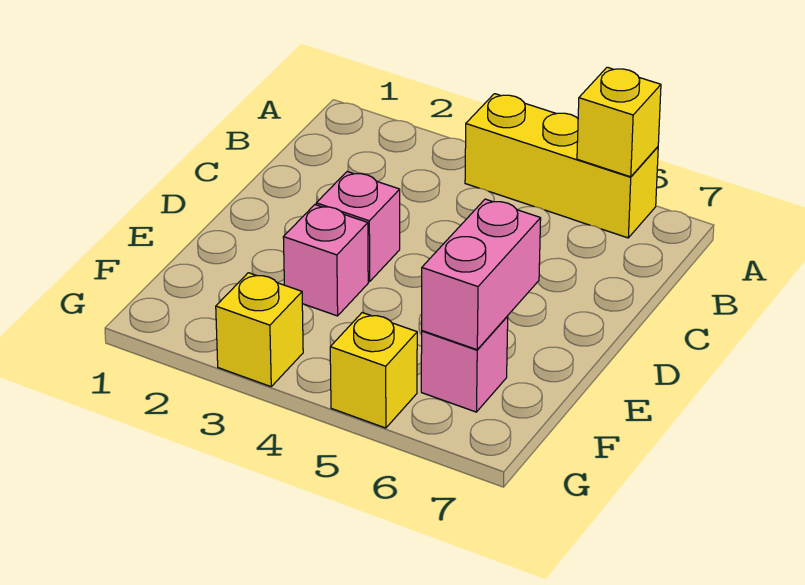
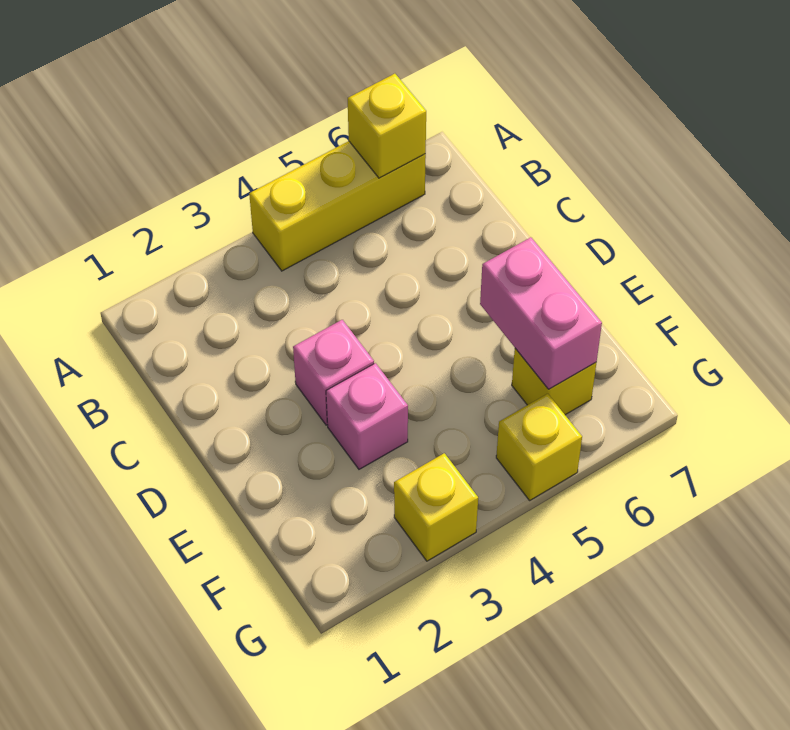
pink 1x1 brick [421,316,508,412] -> yellow 1x1 brick [512,348,596,415]

